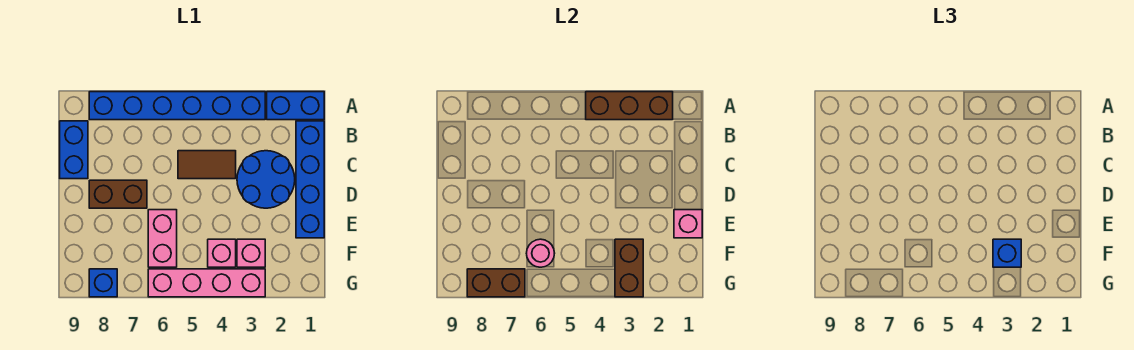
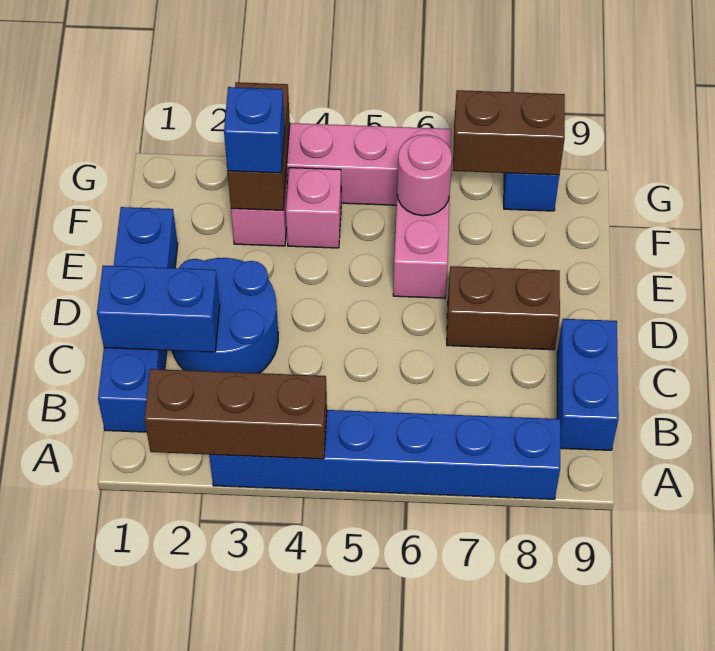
blue 1x2 brick [267,92,324,120] -> blue 1x2 brick moved to [97,265,220,352]
brown 1x2 tile [178,151,236,179] -> none
pink 1x1 brick [674,210,702,238] -> none

